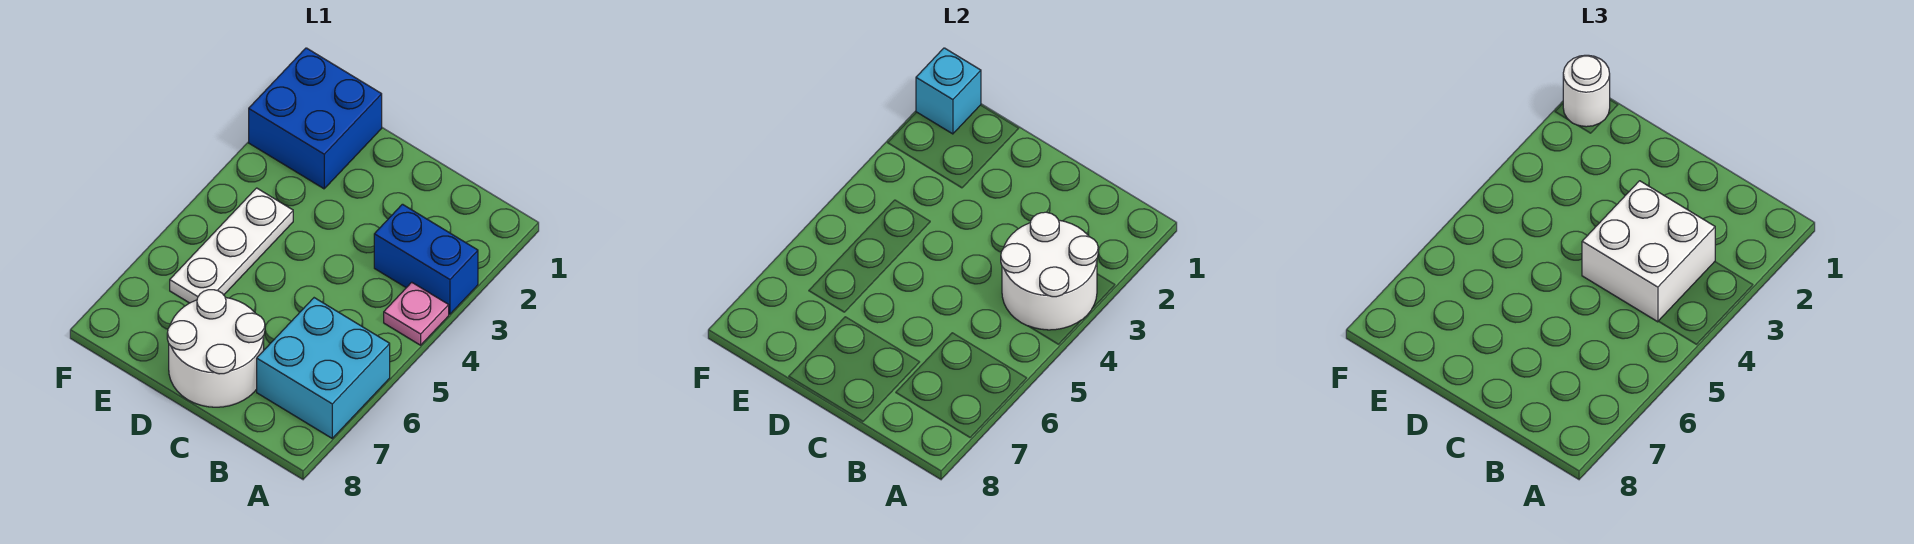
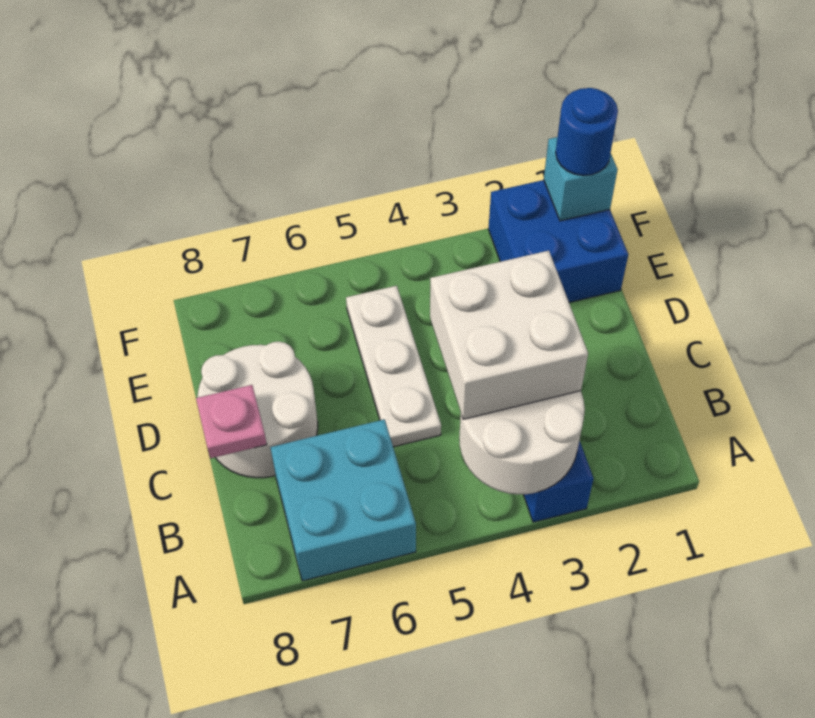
pink 1x1 plate [384,282,449,345] -> pink 1x1 plate moved to [196,385,267,458]
white 1x3 plate [170,188,293,303] -> white 1x3 plate turned to [346,286,441,447]
white 1x1 round brick [1563,55,1610,127] -> blue 1x1 round brick [556,88,618,176]

